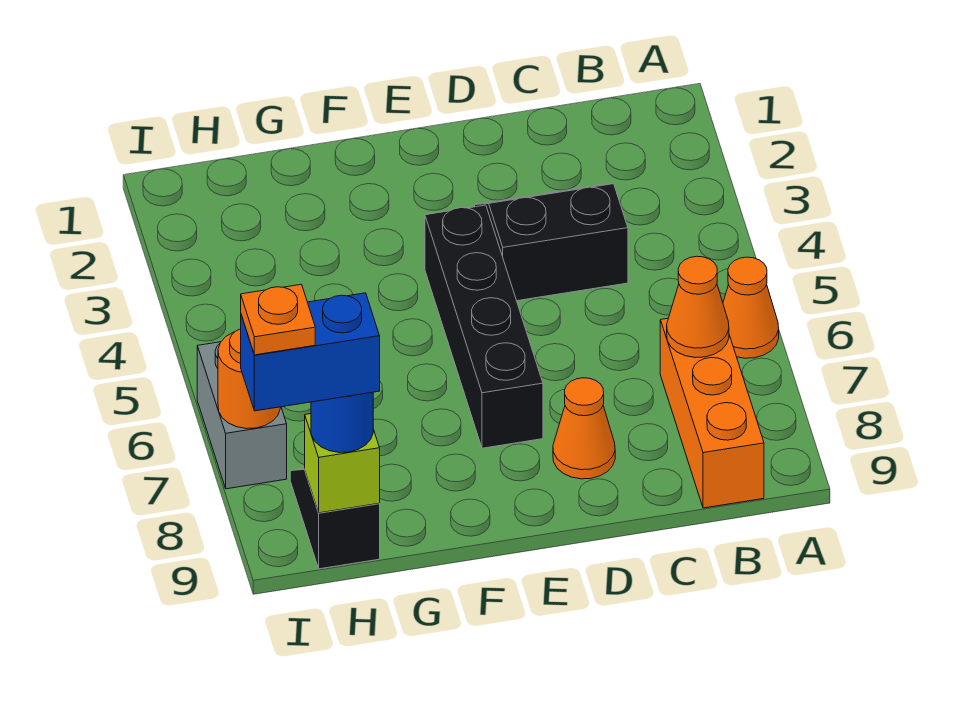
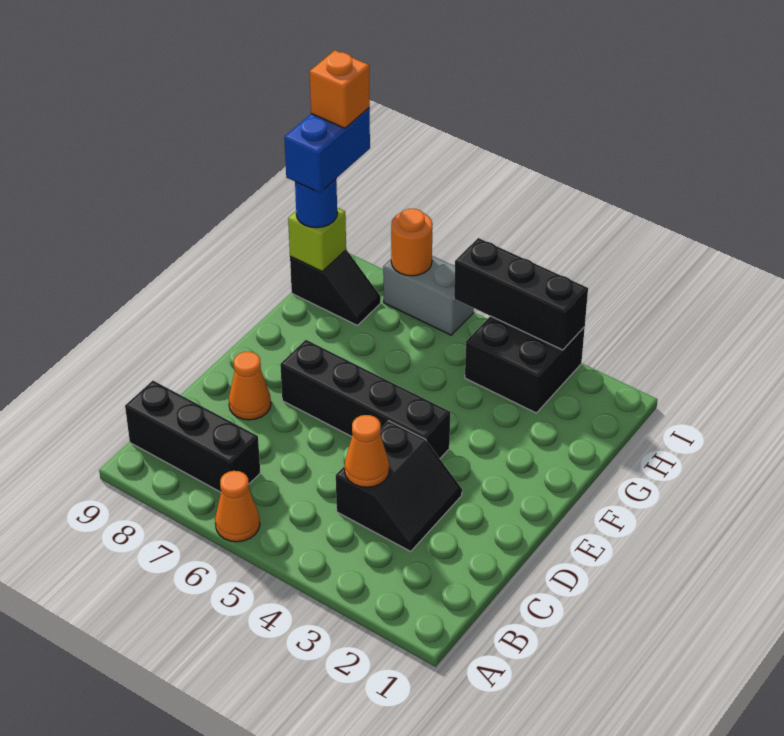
orange 1x3 brick [660,318,764,508] -> black 1x3 brick [125,381,260,492]
orange 1x1 cone [667,256,729,358] -> orange 1x1 cone moved to [344,415,389,487]
none -> black 2x2 brick [465,316,585,413]
none -> black 1x3 brick [454,238,588,350]
orange 1x1 plate [241,284,315,355] -> orange 1x1 brick [310,50,370,128]

